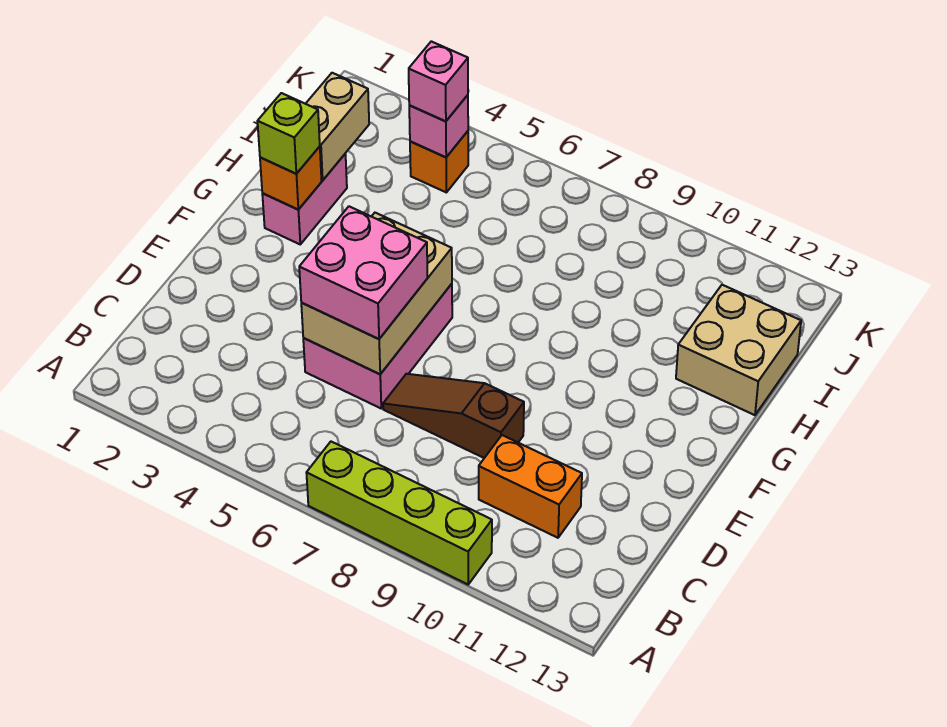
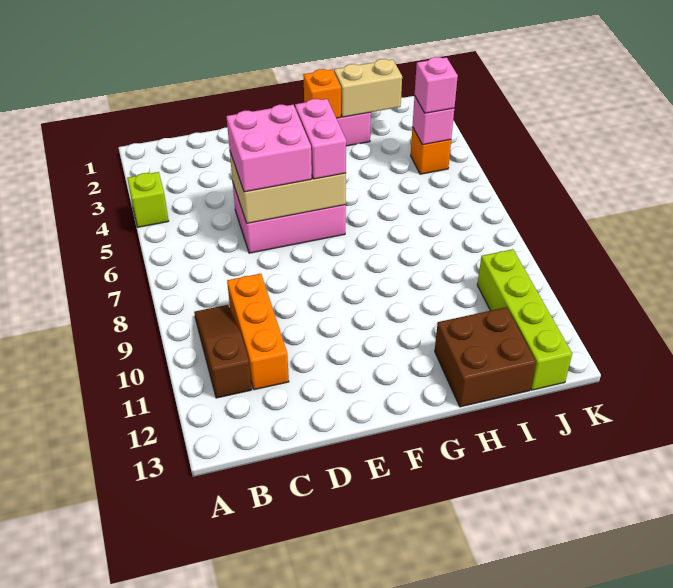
lime 1x4 brick [306,442,492,584] -> lime 1x4 brick moved to [477,249,572,390]
orange 1x2 brick [479,435,582,538] -> orange 1x3 brick [227,274,289,390]
brown 1x3 slope [383,374,524,458] -> brown 1x3 slope moved to [194,305,252,398]
none -> pink 1x2 brick [295,99,346,179]
lime 1x1 brick [258,93,320,174] -> lime 1x1 brick moved to [127,172,169,227]
tan 2x2 brick [676,285,801,415] -> brown 2x2 brick [435,307,536,407]

